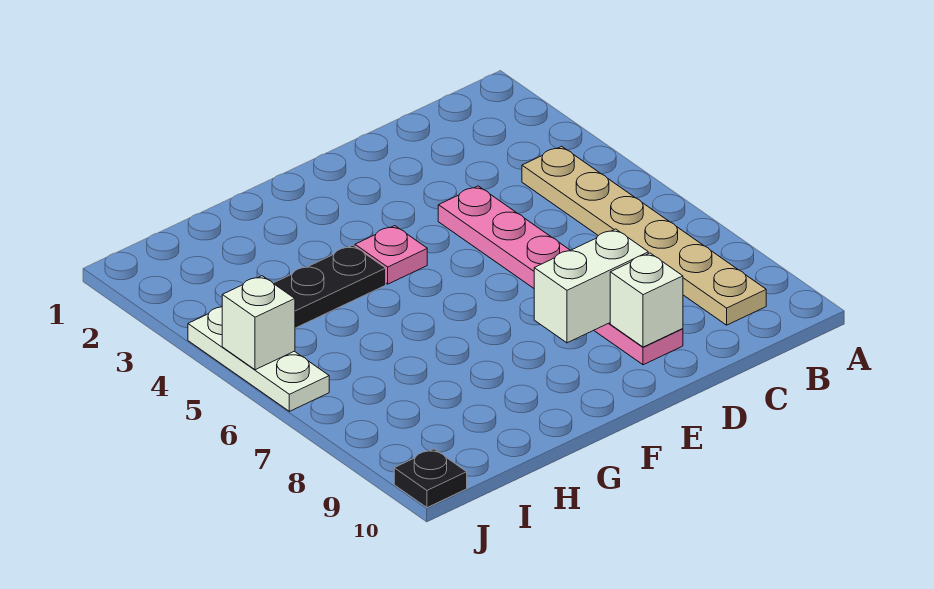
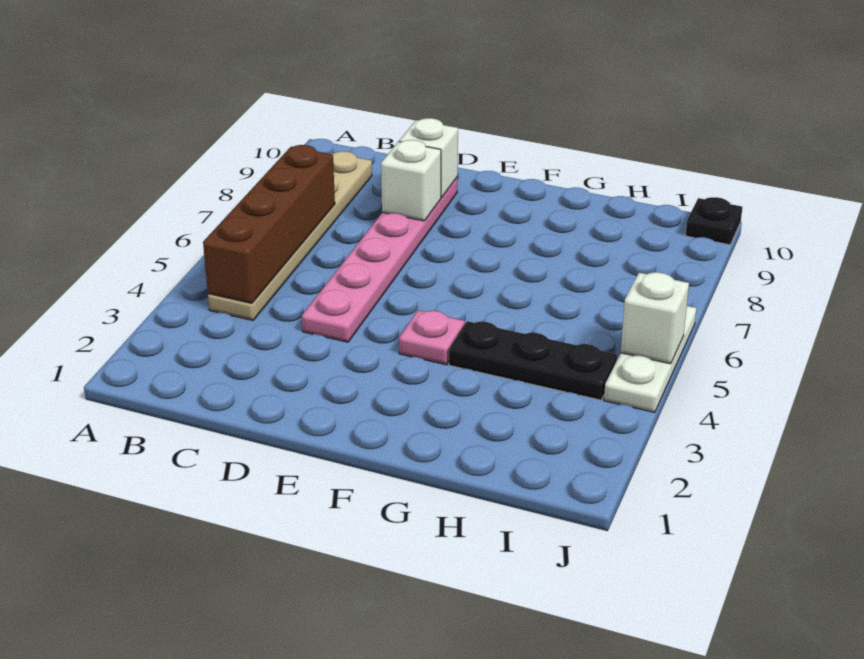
none -> brown 1x4 brick [203,145,335,303]
white 1x2 brick [534,229,648,343] -> white 1x1 brick [381,140,441,221]

